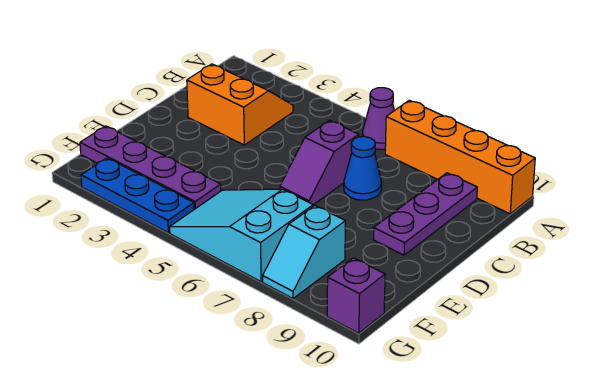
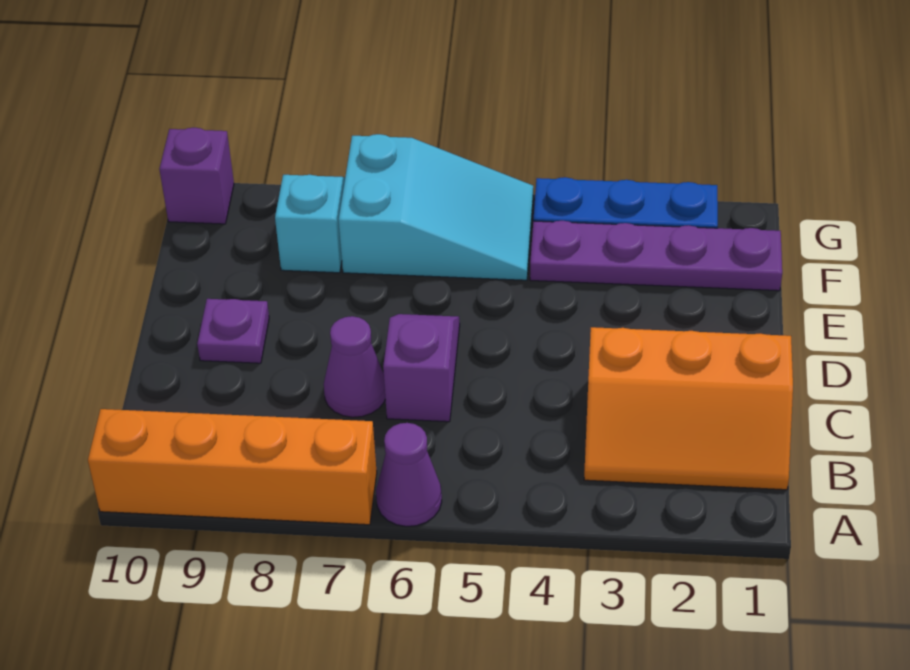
orange 2x2 slope [187,64,293,145] -> orange 2x3 slope [584,327,793,490]
purple 1x3 plate [373,173,477,255] -> purple 1x1 plate [197,299,269,363]
blue 1x1 cone [344,137,382,200] -> purple 1x1 cone [324,316,385,417]

